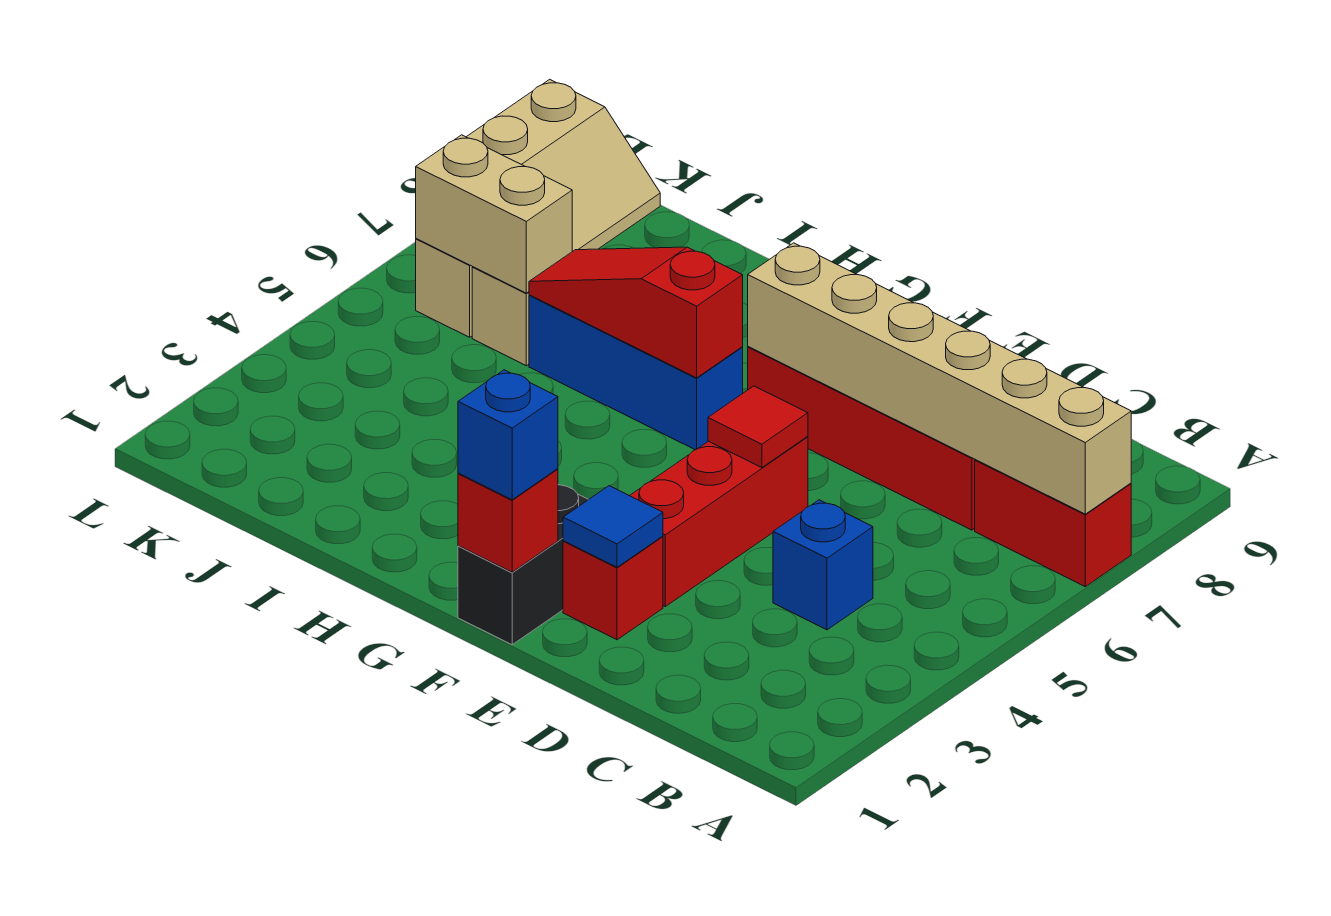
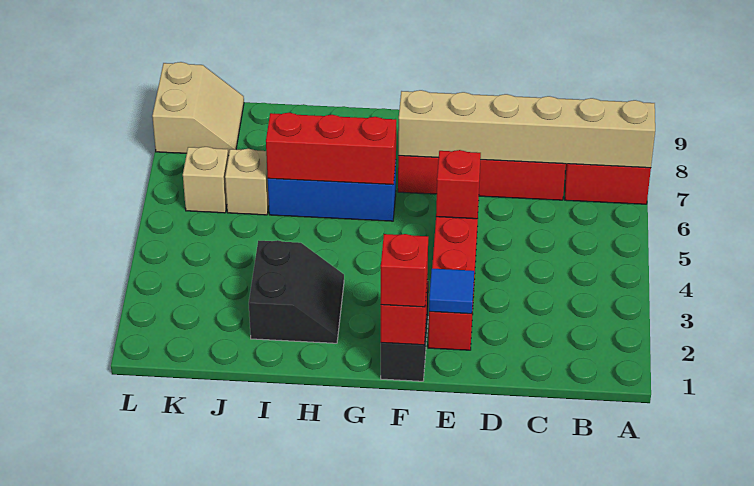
blue 1x1 brick [773,500,873,630] -> none
red 1x1 tile [708,386,808,468] -> red 1x1 brick [436,150,481,219]
blue 1x1 brick [458,370,558,500] -> red 1x1 brick [381,234,428,307]
red 1x3 slope [529,247,743,378] -> red 1x3 brick [266,113,396,185]
none -> black 2x2 slope [249,240,344,343]
tan 1x2 brick [416,135,572,293] -> none

